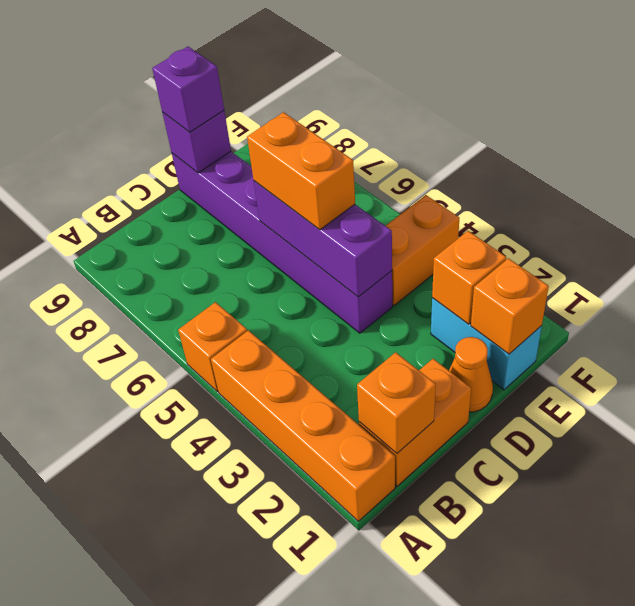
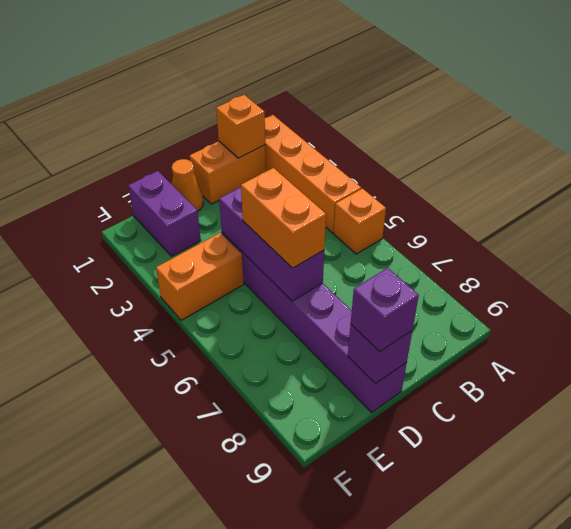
cyan 1x2 brick [431,298,542,390] -> purple 1x2 brick [128,171,201,256]
orange 1x1 brick [471,258,549,354] -> none
orange 1x1 brick [432,231,506,324] -> none

